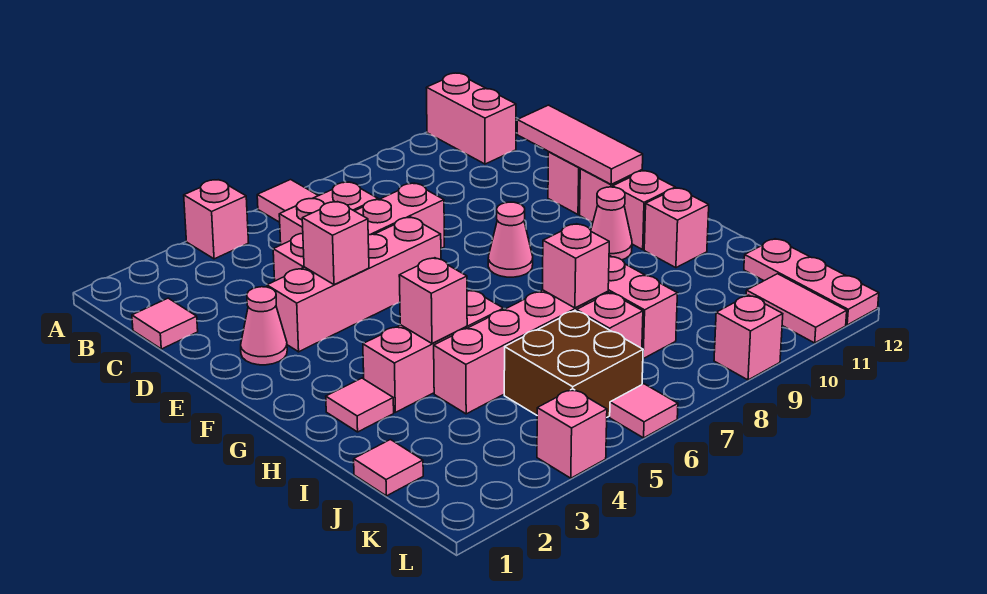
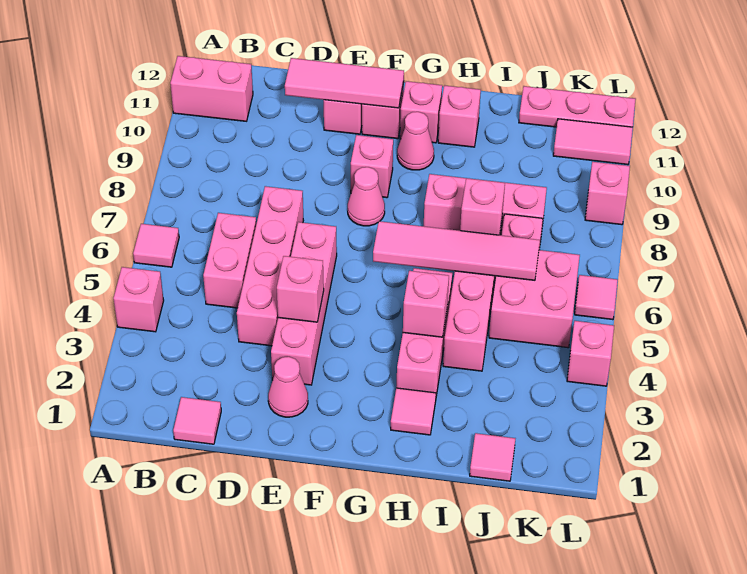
none -> pink 1x1 brick [351,135,393,198]
none -> pink 1x4 tile [373,221,540,280]
brown 2x2 brick [504,311,643,417] -> pink 2x2 brick [489,250,580,348]

